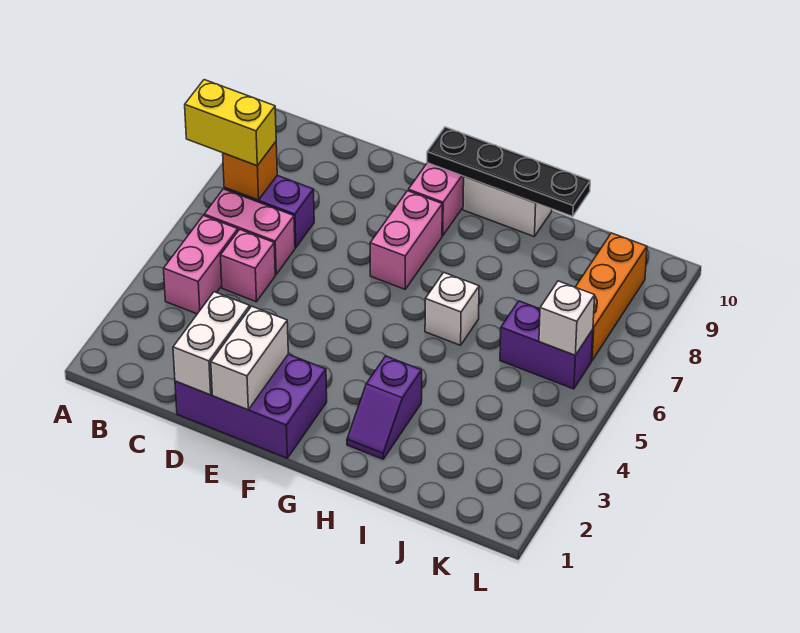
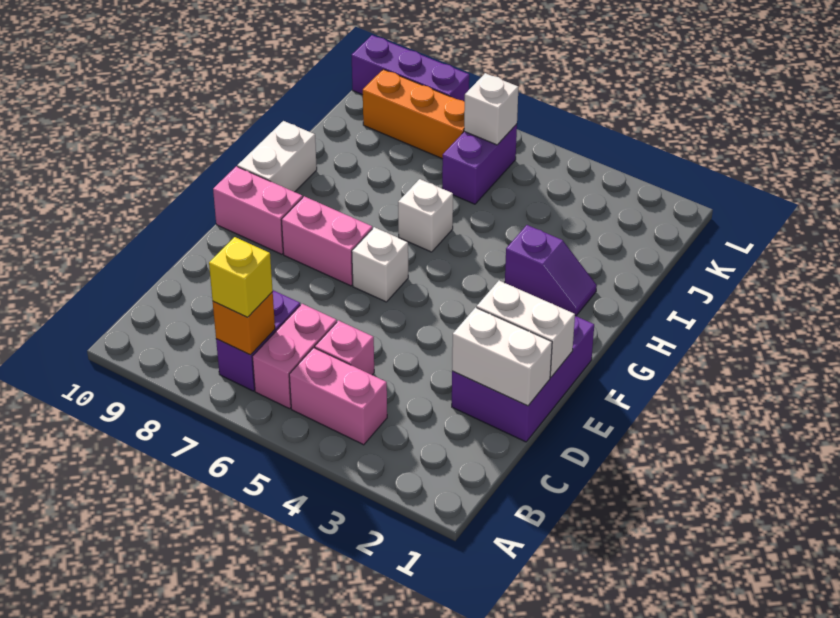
yellow 1x2 brick [185,80,276,166] -> yellow 1x1 brick [209,237,273,317]
none -> white 1x1 brick [352,227,408,302]
black 1x4 plate [427,127,590,217] -> none
none -> purple 1x3 brick [352,35,469,102]

